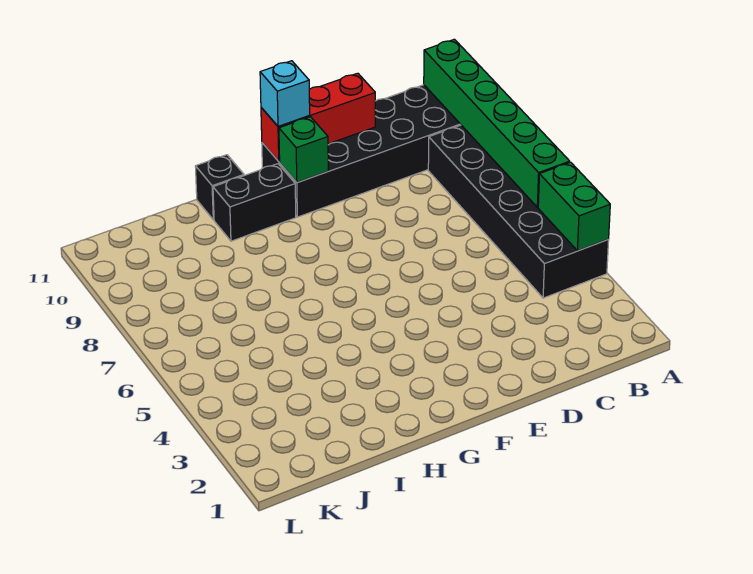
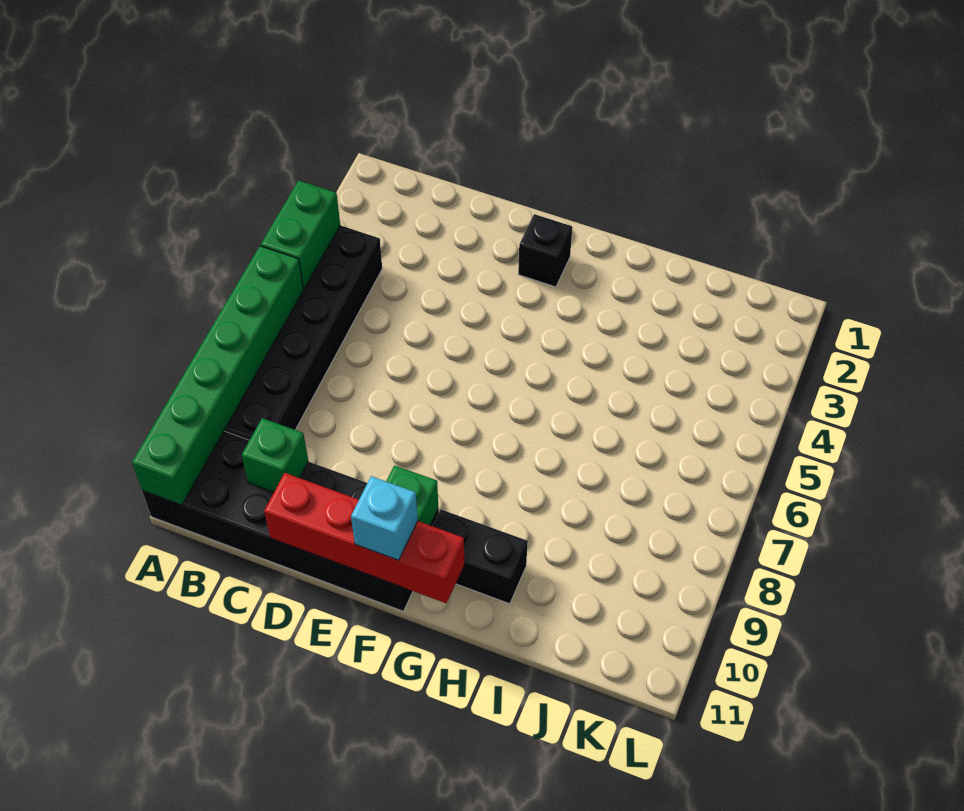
none -> green 1x1 brick [242,418,308,492]
red 1x3 brick [261,73,375,161] -> red 1x4 brick [264,473,464,603]
black 1x1 brick [195,155,244,220] -> black 1x1 brick moved to [518,214,572,287]

